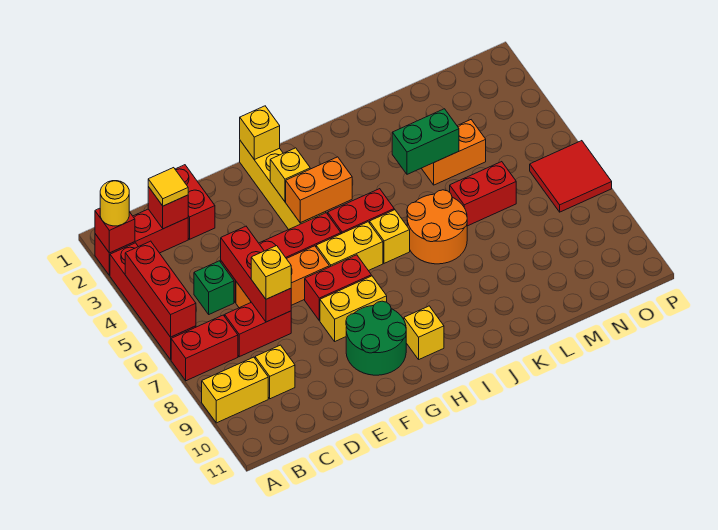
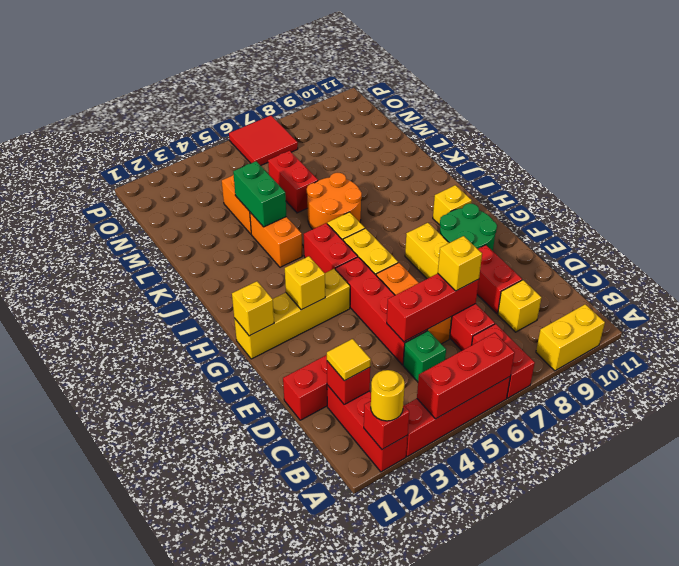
yellow 1x2 brick [202,357,268,423] -> yellow 1x2 brick turned to [536,304,605,371]
red 1x2 brick [305,255,371,321] -> red 1x2 brick moved to [477,245,522,314]
orange 1x2 brick [286,157,352,223] -> orange 1x2 brick moved to [250,212,303,267]

